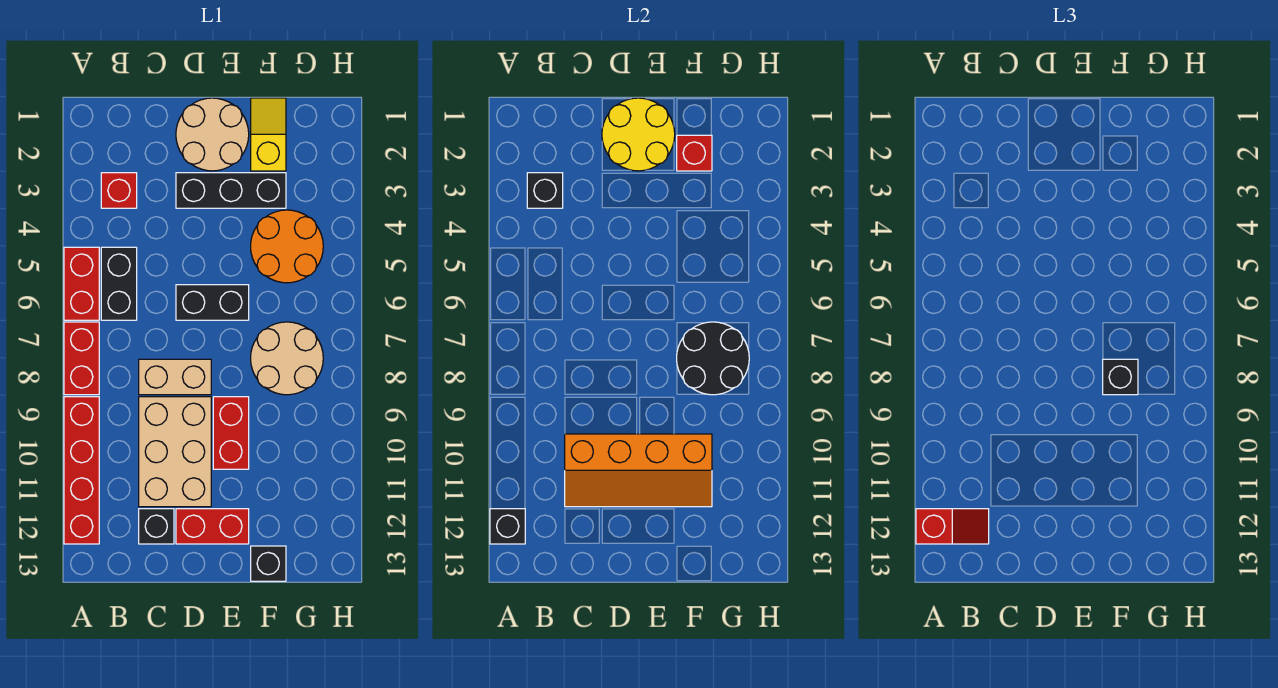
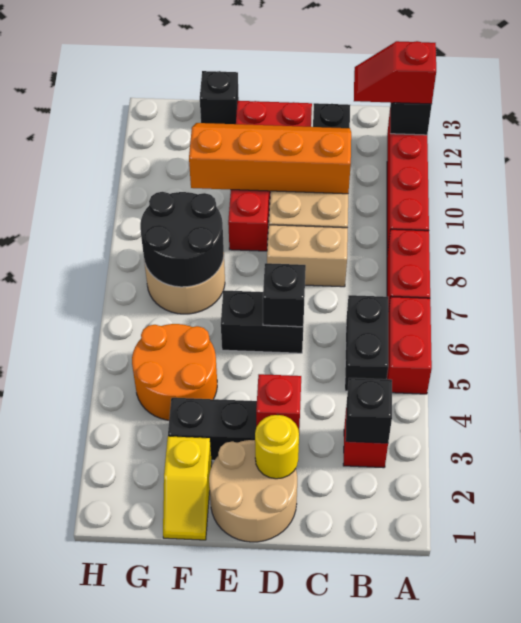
yellow 2x2 round brick [602,98,675,171] -> yellow 1x1 round brick [255,415,299,479]
red 1x1 brick [677,135,712,171] -> red 1x1 brick moved to [256,374,301,430]
black 1x1 brick [1103,359,1138,395] -> black 1x1 brick moved to [263,263,306,327]

